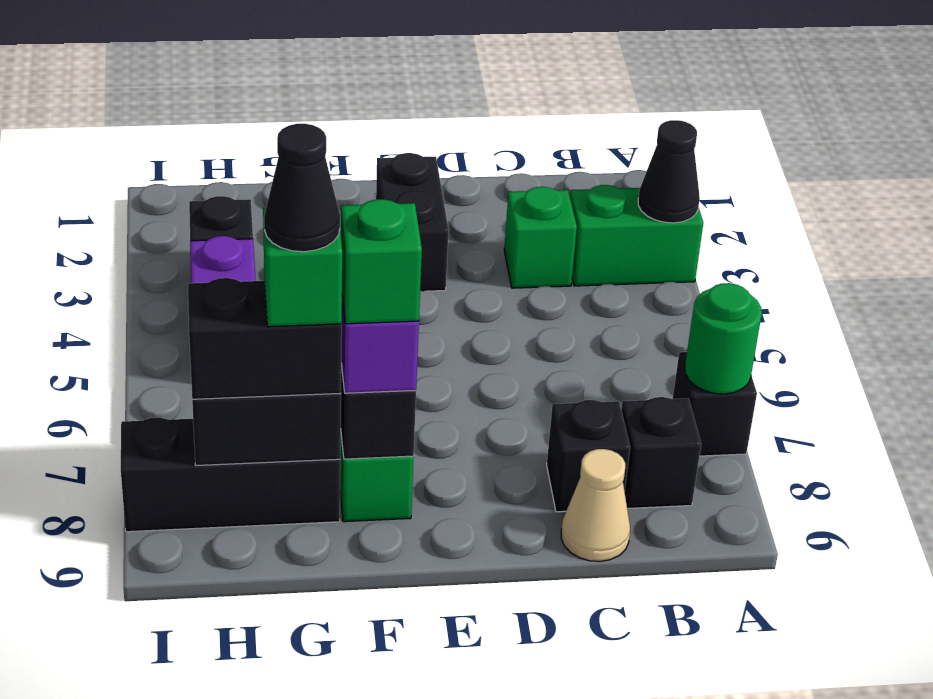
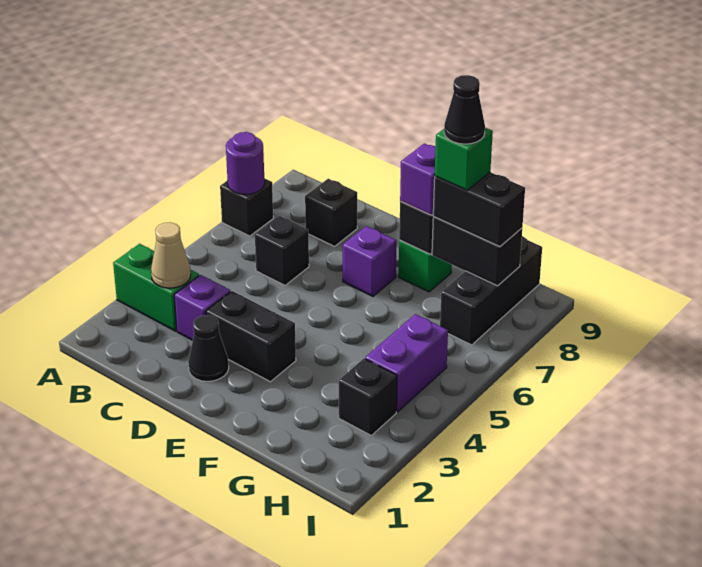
black 1x1 cone [638,120,700,223] -> black 1x1 cone moved to [188,315,229,381]
green 1x1 round brick [685,283,762,394] -> purple 1x1 round brick [226,132,265,194]
black 1x1 brick [621,397,701,508] -> black 1x1 brick moved to [255,216,309,285]
green 1x1 brick [504,187,577,288] -> purple 1x1 brick [174,275,230,340]
tan 1x1 cone [561,449,630,561] -> tan 1x1 cone moved to [151,222,191,288]
black 1x2 brick [376,153,449,291] -> black 1x2 brick turned to [206,291,296,382]
none -> purple 1x1 brick [343,226,397,296]
green 1x1 brick [341,199,422,324] -> none
black 1x3 brick [121,417,340,532] -> black 1x3 brick turned to [440,236,542,345]

